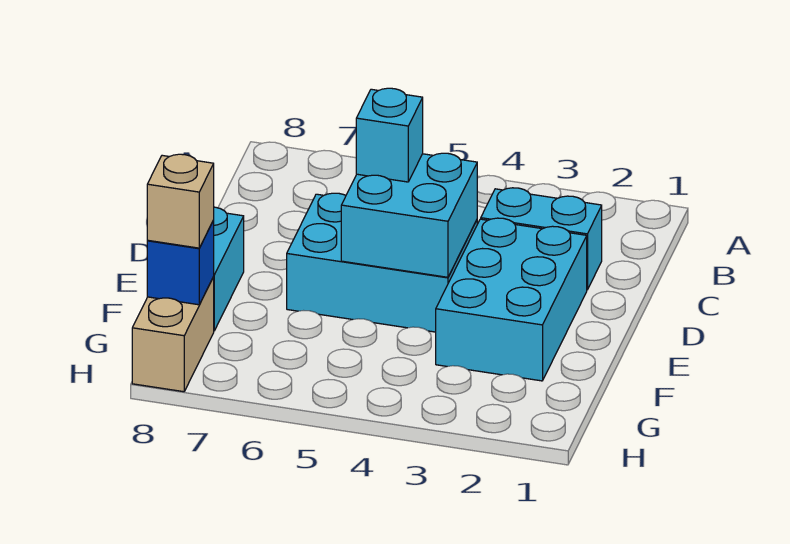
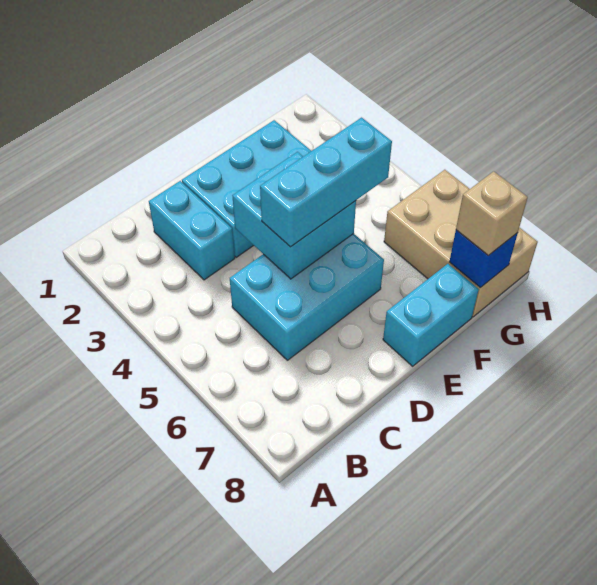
cyan 2x3 brick [287,193,477,332] -> cyan 2x3 brick turned to [230,234,384,360]
cyan 1x1 brick [356,88,423,182] -> cyan 1x3 brick [260,118,392,247]
tan 1x2 brick [132,277,214,392] -> tan 2x3 brick [384,170,538,317]

